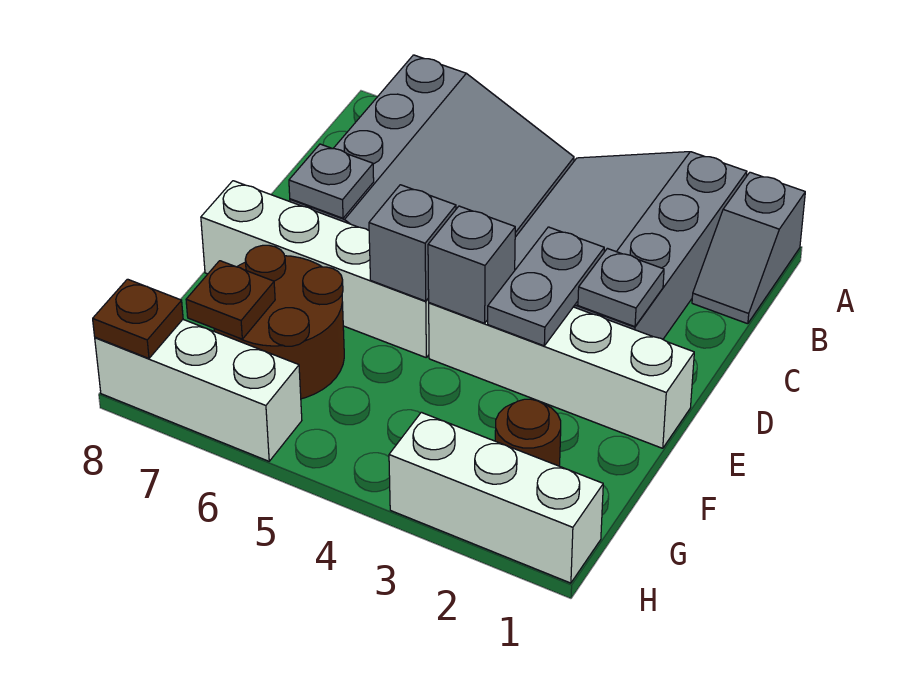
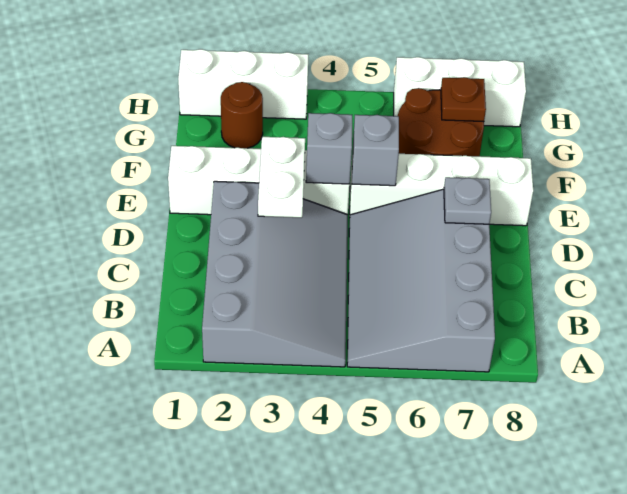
grey 1x2 slope [692,172,805,324] -> none
grey 1x1 plate [578,248,664,327] -> none
grey 1x2 plate [488,227,604,346] -> white 1x2 plate [258,137,305,218]
brown 1x1 plate [93,279,183,358] -> none

